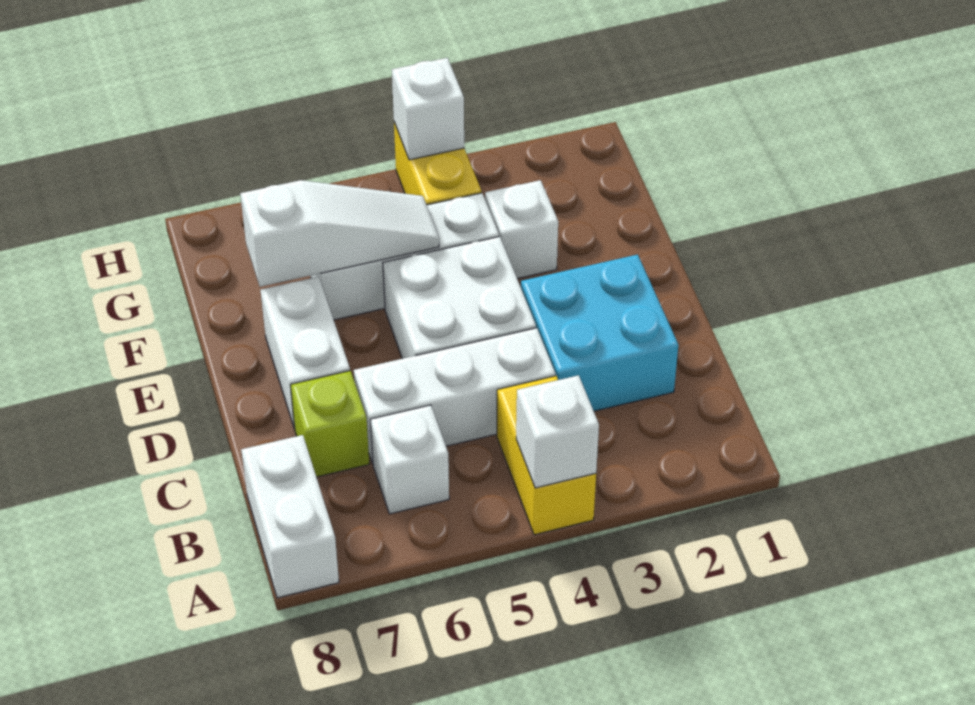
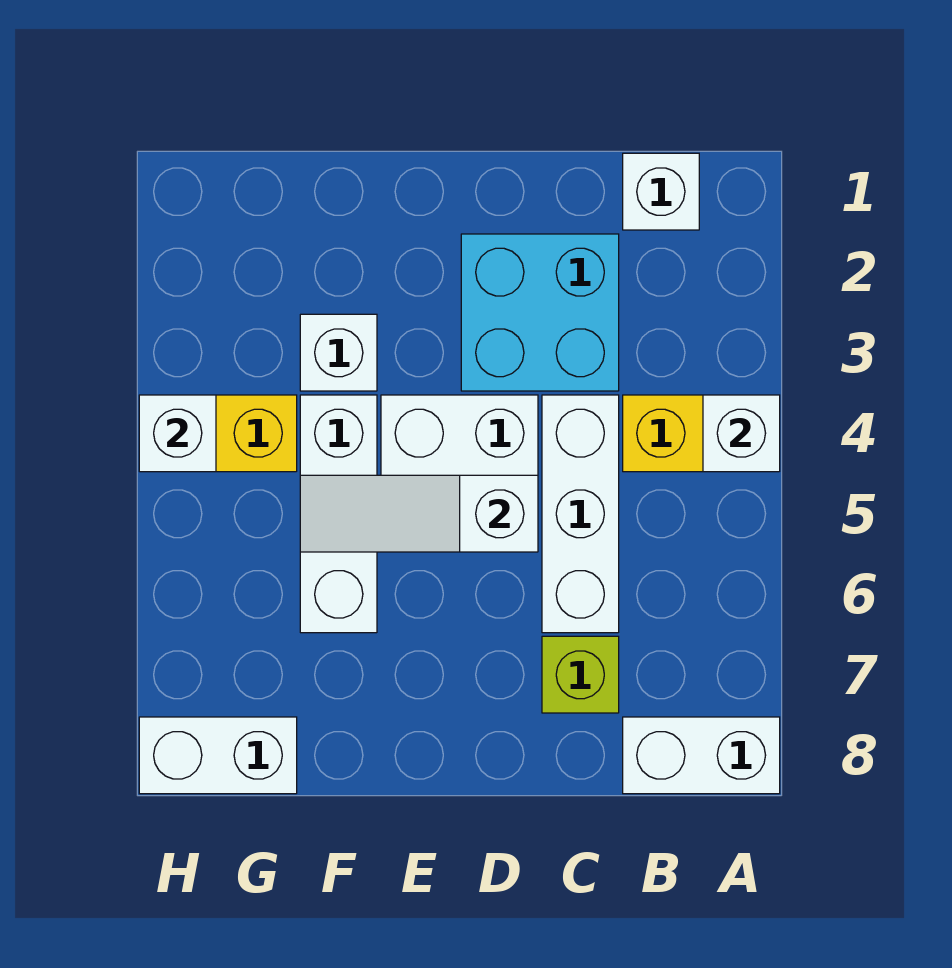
white 1x1 brick [370,405,449,514] -> white 1x1 brick moved to [623,153,699,230]
white 1x2 brick [261,277,350,429] -> white 1x2 brick moved to [139,717,297,794]
white 1x3 slope [240,180,439,287] -> white 1x3 slope turned to [300,475,538,552]

